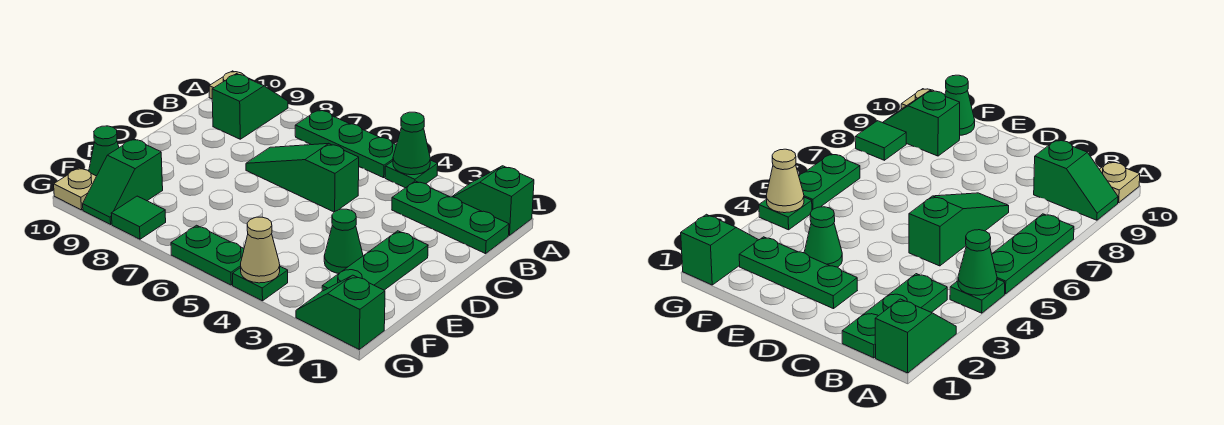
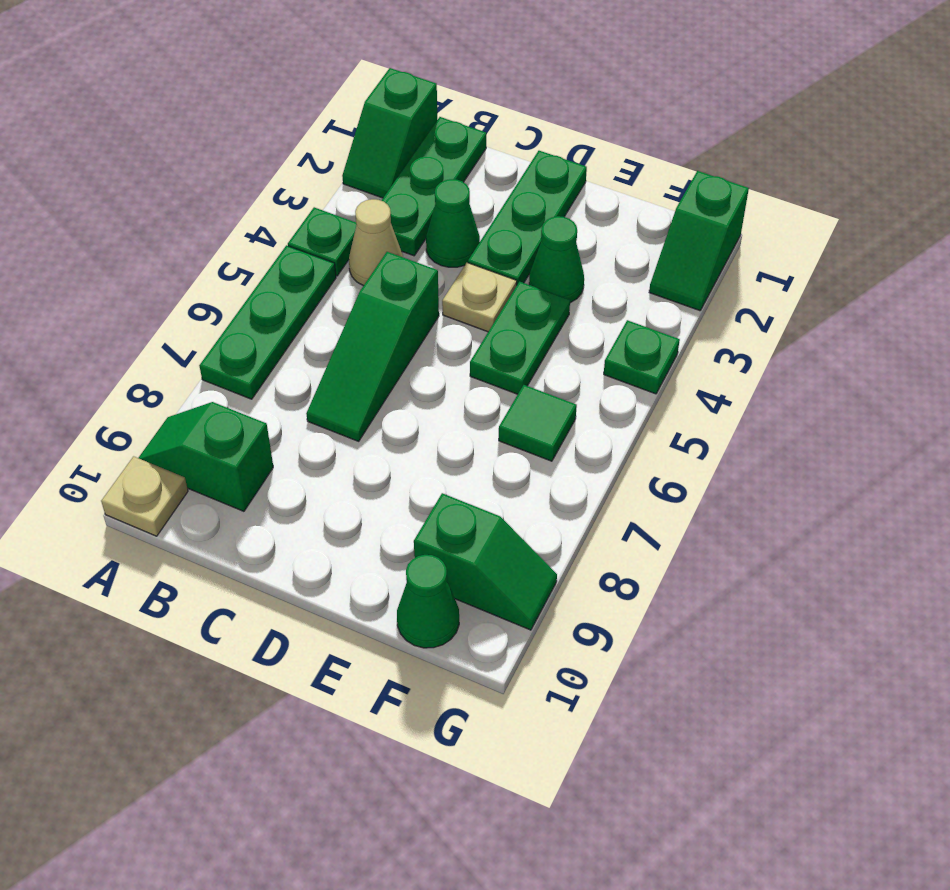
green 1x1 cone [393,112,430,175] -> green 1x1 cone moved to [426,179,480,267]
green 1x3 plate [322,231,428,291] -> green 1x3 plate turned to [468,151,587,284]
tan 1x1 cone [241,217,280,283] -> tan 1x1 cone moved to [349,199,403,286]
green 1x2 plate [171,225,244,285] -> green 1x2 plate moved to [470,282,570,394]
green 1x1 tile [111,196,166,239] -> green 1x1 tile moved to [499,385,577,461]
tan 1x1 plate [54,168,96,210] -> tan 1x1 plate moved to [442,263,517,332]

